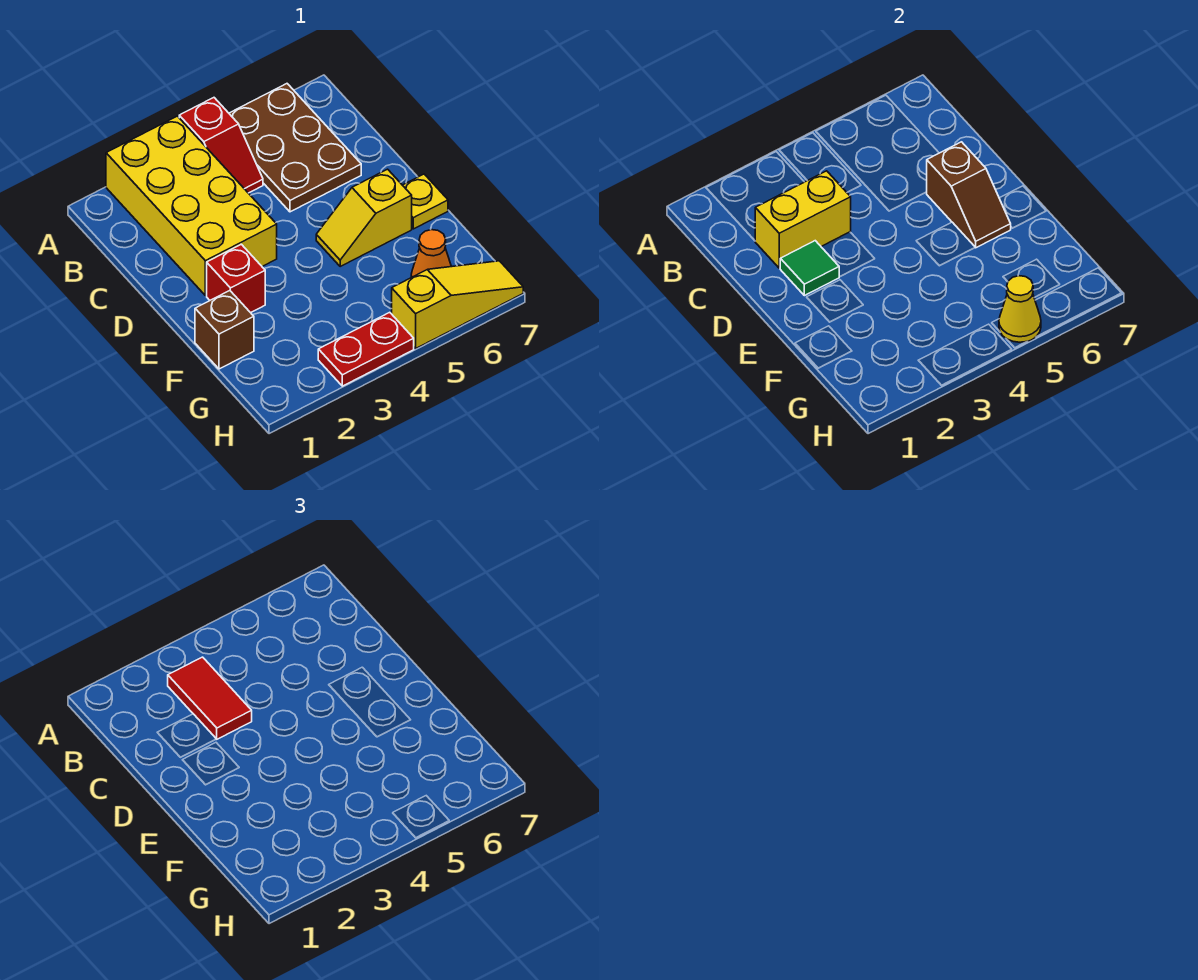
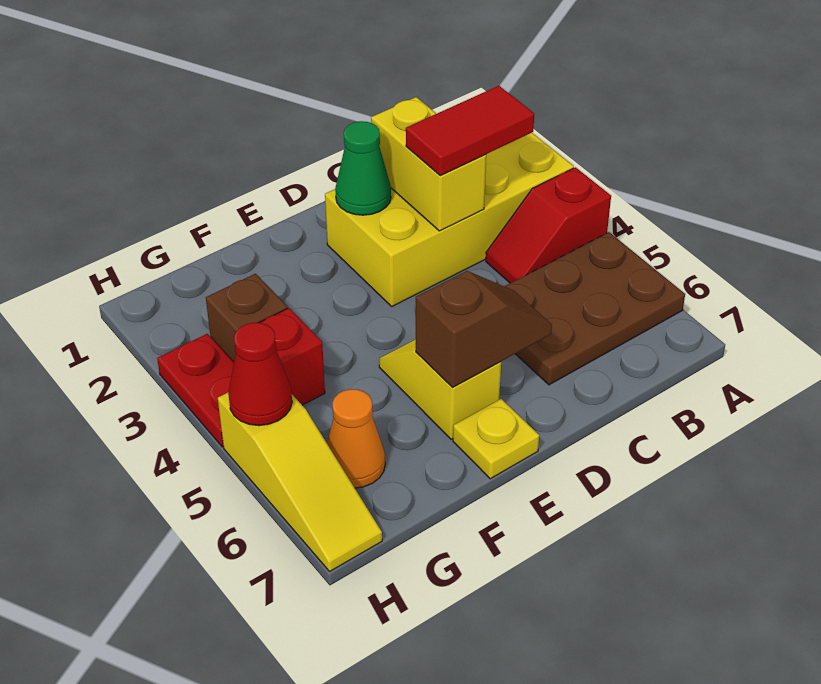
green 1x1 tile [780,241,839,296] -> green 1x1 cone [335,121,391,215]
brown 1x2 slope [927,142,1011,248] -> brown 1x2 slope turned to [416,271,552,387]
red 1x1 brick [207,244,265,313] -> red 1x1 brick moved to [259,308,325,405]
brown 1x1 brick [195,291,254,369] -> brown 1x1 brick moved to [206,274,288,362]
yellow 1x1 cone [999,276,1041,342] -> red 1x1 cone [228,323,292,426]

